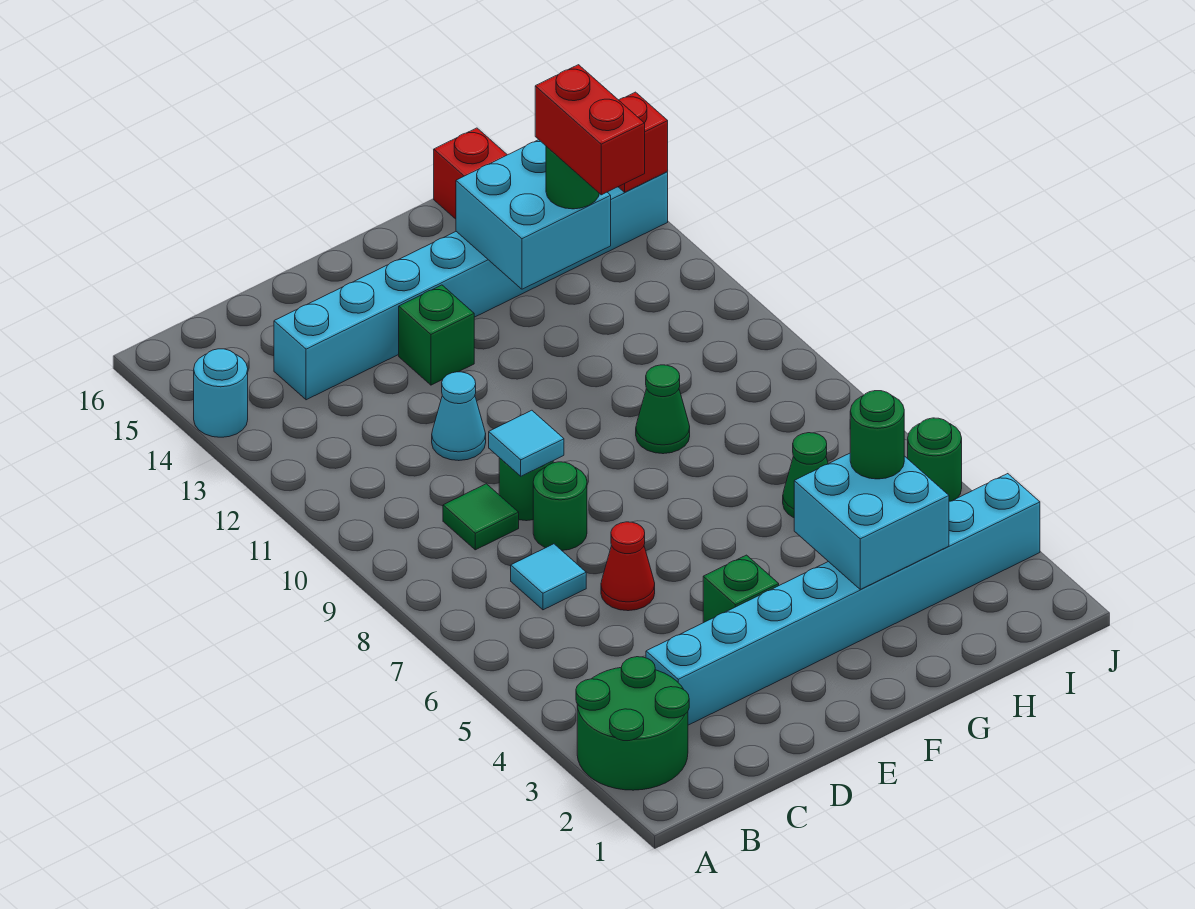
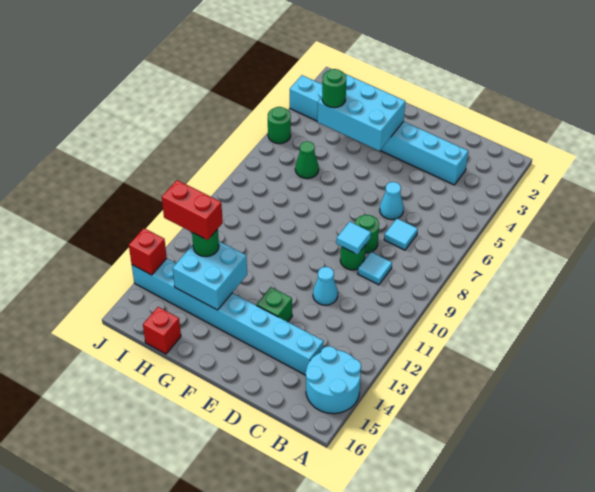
green 2x2 round brick [576,657,689,790] -> none
cyan 1x1 round brick [194,349,248,437] -> cyan 2x2 round brick [306,346,361,414]
green 1x1 tile [443,484,519,550] -> cyan 1x1 tile [358,252,392,285]
red 1x1 cone [601,522,655,611] -> cyan 1x1 cone [380,182,404,220]
green 1x1 brick [703,555,779,623] -> none
cyan 2x2 brick [794,453,949,589] -> cyan 2x3 brick [317,74,405,151]
green 1x1 cone [636,365,690,454] -> none
red 1x2 brick [535,65,645,195] -> red 1x2 brick turned to [162,180,223,240]

